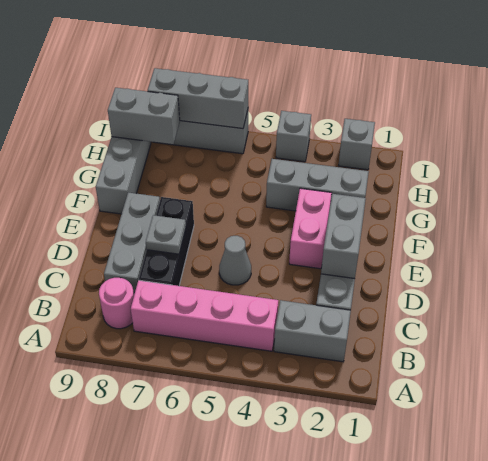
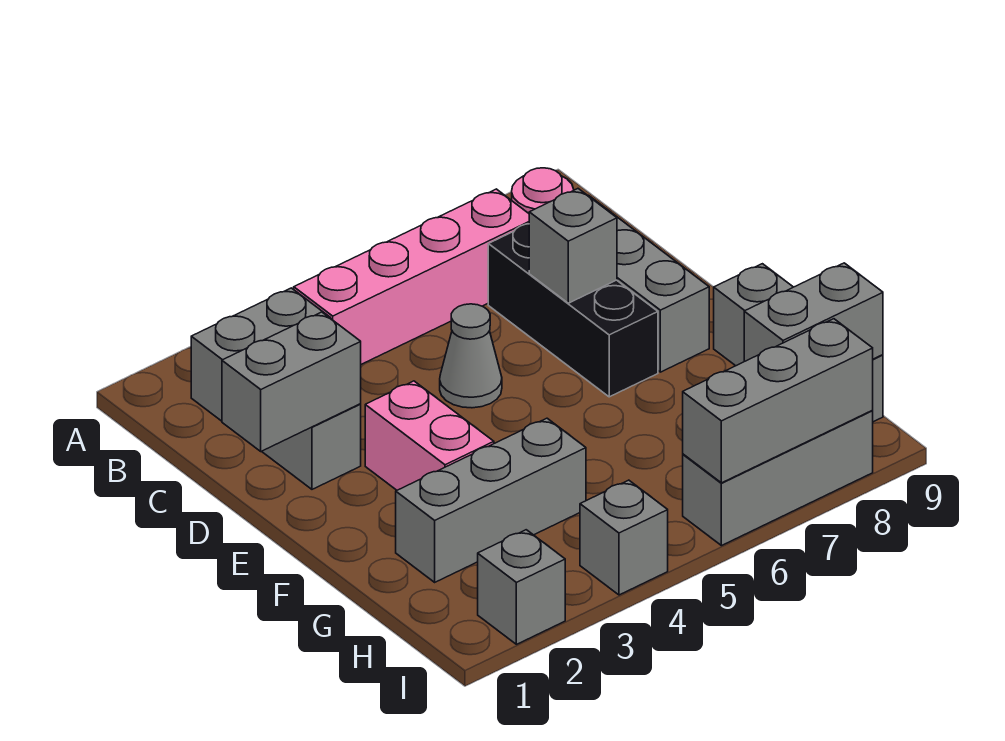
grey 1x2 brick [321,194,366,279] -> grey 1x2 brick turned to [222,312,361,451]
grey 1x1 plate [146,215,186,254] -> grey 1x1 brick [529,189,617,303]

